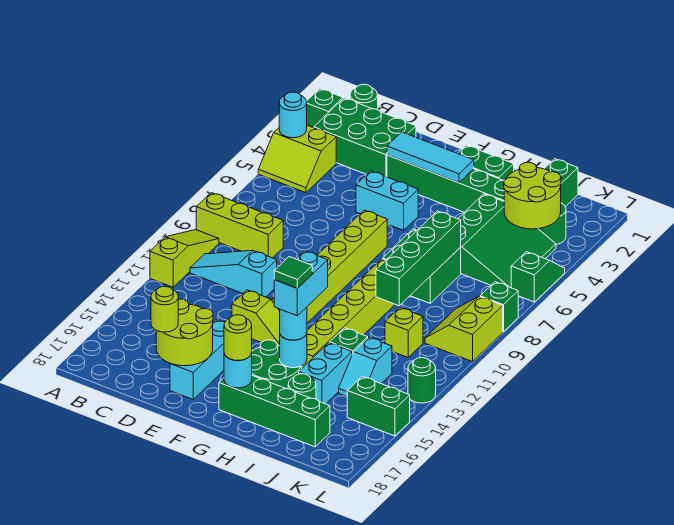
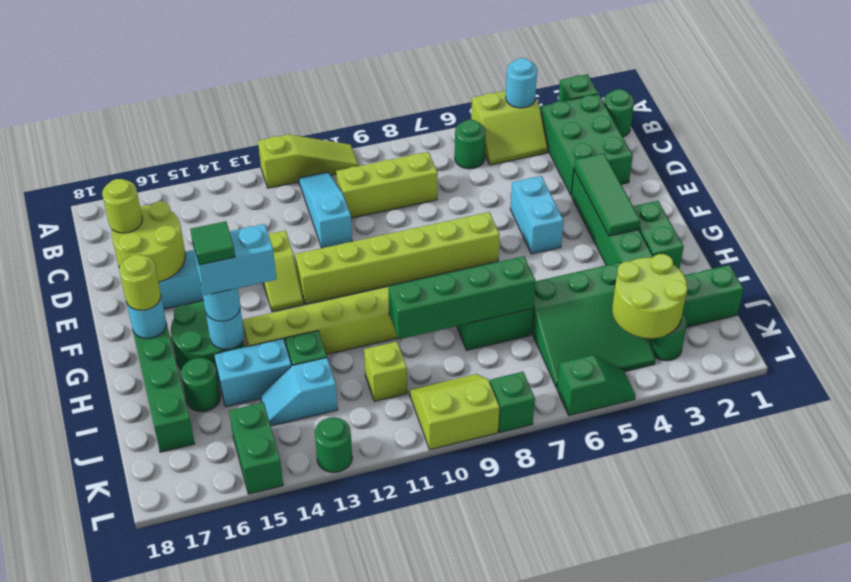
lime 2x2 slope [258,125,336,193] -> lime 2x2 slope turned to [471,91,548,165]
lime 1x3 brick [196,193,283,258] -> lime 1x3 brick turned to [336,152,438,218]
none -> green 1x1 round brick [455,120,486,169]
cyan 1x3 tile [387,132,474,183] -> green 1x3 tile [574,154,640,236]

